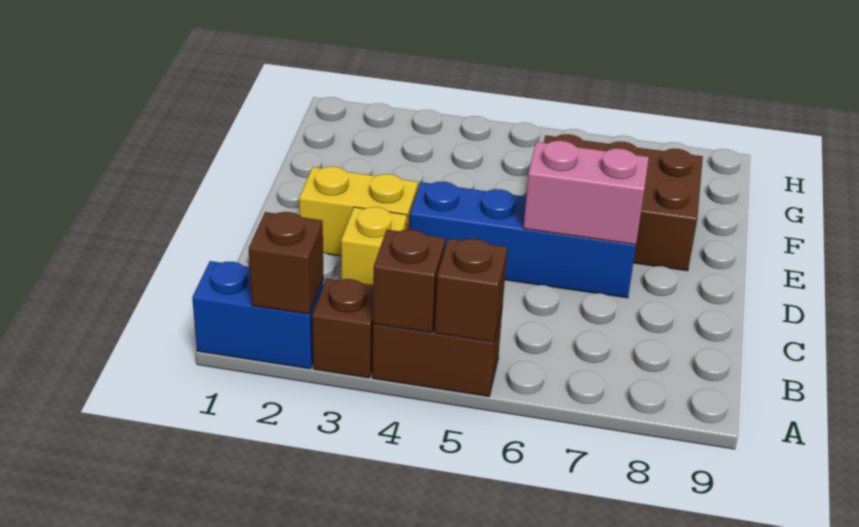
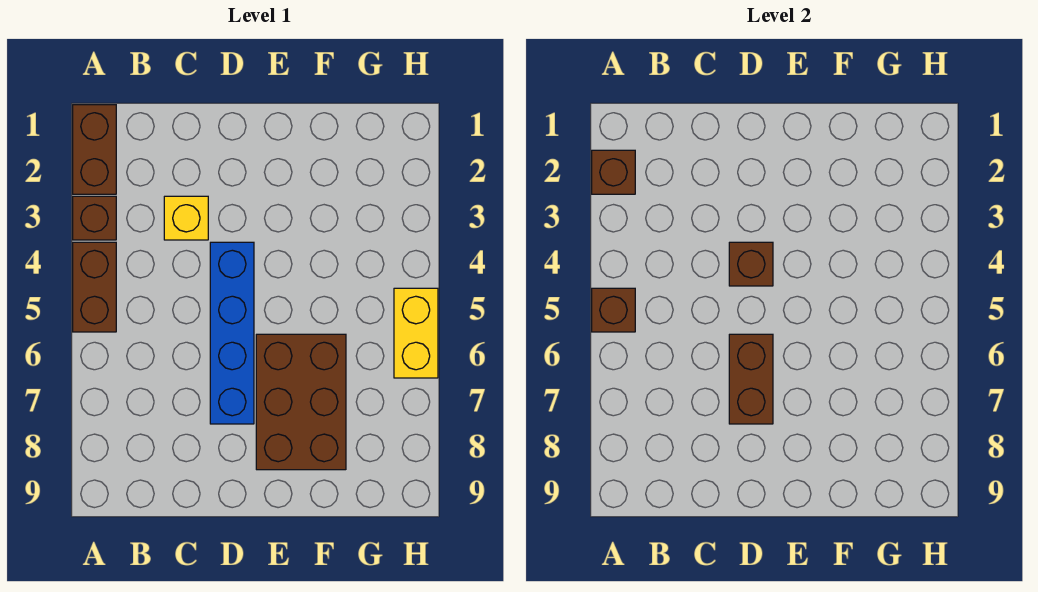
blue 1x2 brick [192,261,324,369] -> brown 1x2 brick [73,105,116,194]
brown 1x1 brick [373,230,445,333] -> brown 1x1 brick moved to [729,242,773,286]
yellow 1x2 brick [299,166,418,256] -> yellow 1x2 brick moved to [394,288,438,378]
pink 1x2 brick [523,141,649,245] -> brown 1x2 brick [729,334,773,424]

